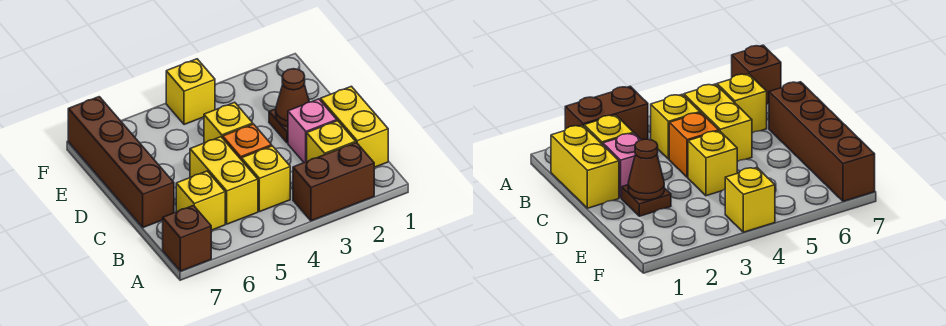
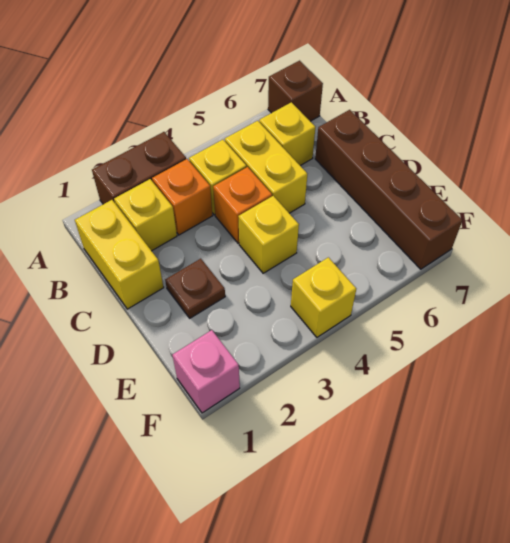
none -> orange 1x1 brick [152,159,212,235]
pink 1x1 brick [288,99,337,163] -> pink 1x1 brick moved to [172,330,240,413]
brown 1x1 cone [276,69,309,127] -> none

